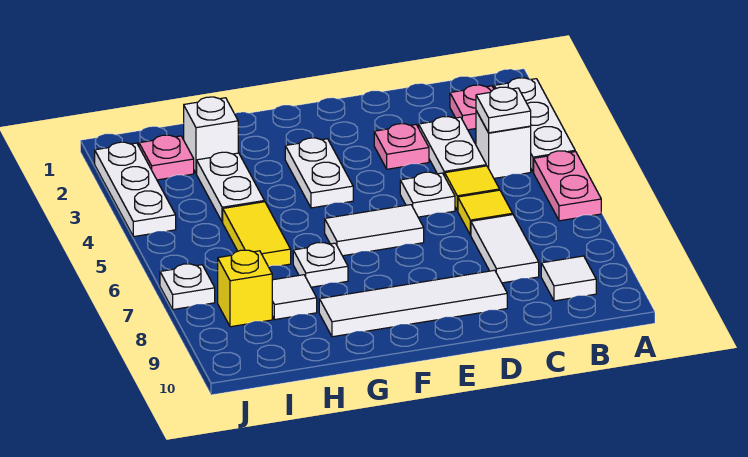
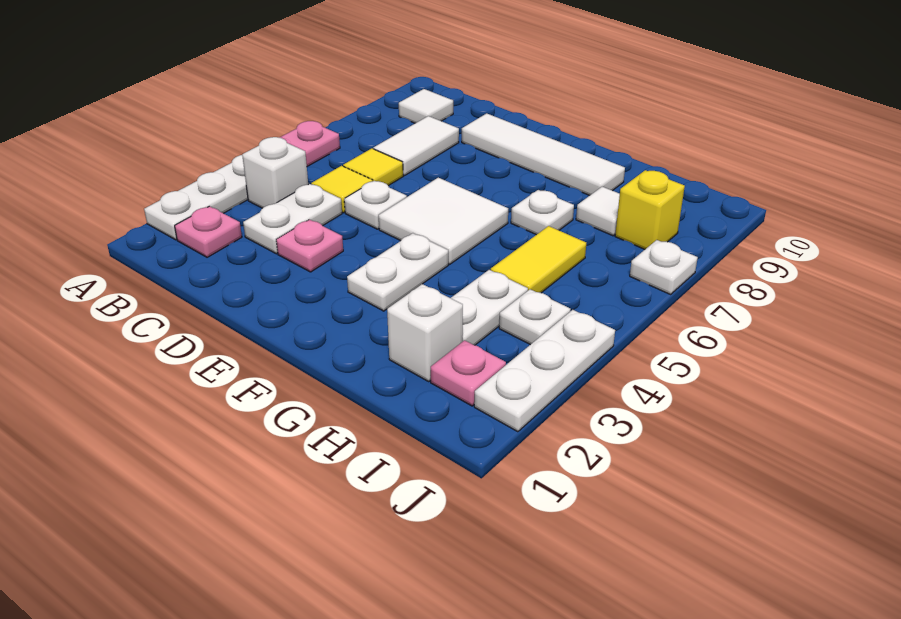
white 1x1 plate [476,87,531,133] -> white 1x1 plate moved to [499,289,571,345]
white 1x2 tile [325,205,424,256] -> white 2x2 tile [379,178,508,264]

